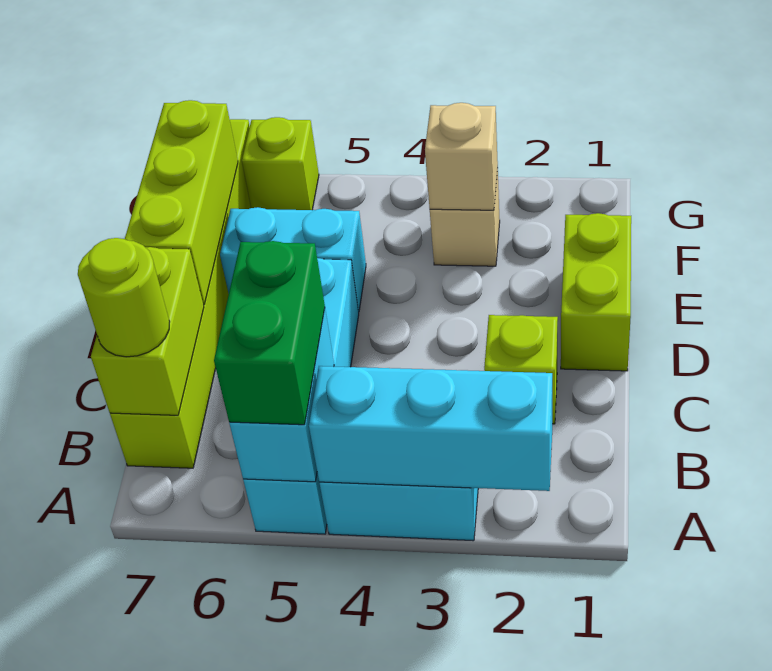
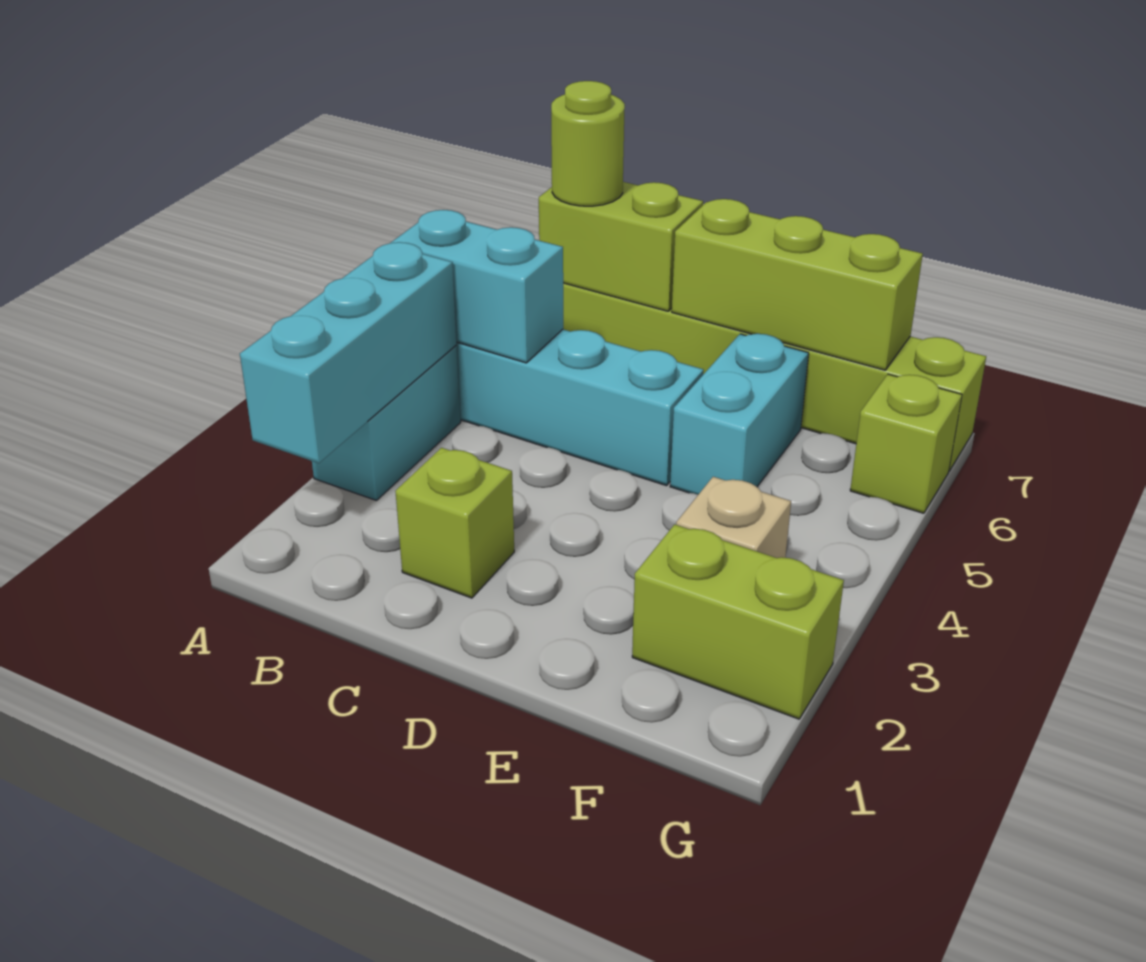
green 1x2 brick [214,241,325,425] -> none
lime 1x2 brick [561,213,631,371] -> lime 1x2 brick moved to [632,524,844,719]
tan 1x1 brick [425,103,498,210] -> none

